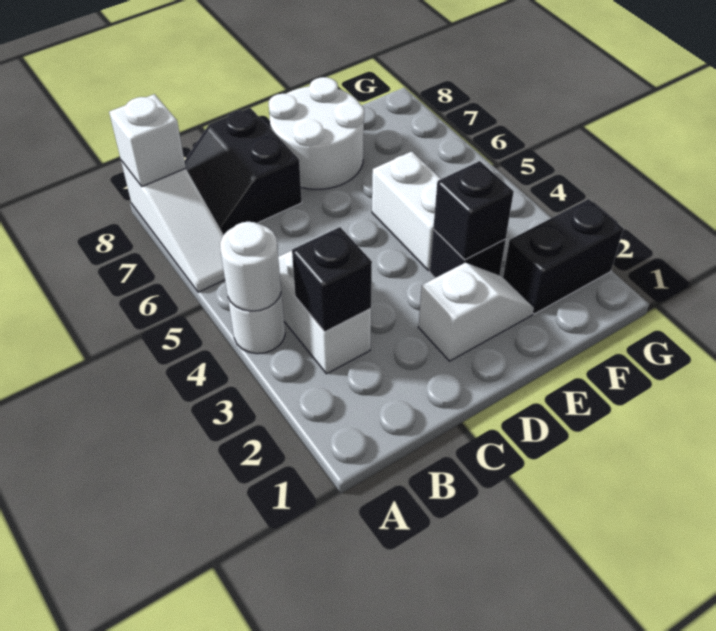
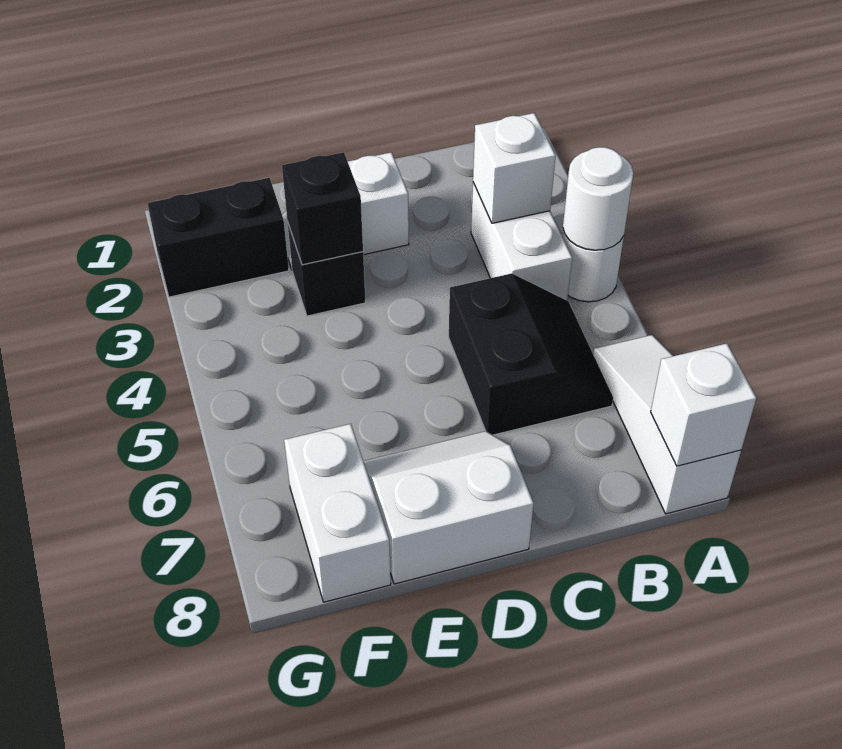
black 1x1 brick [292,227,372,332] -> white 1x1 brick [473,113,556,223]
black 2x2 slope [185,108,302,235] -> black 2x2 slope moved to [449,273,613,435]
white 2x2 round brick [269,77,364,189] -> white 2x2 slope [364,431,534,584]
white 1x2 brick [372,151,441,270] -> white 1x2 brick moved to [284,424,391,602]

